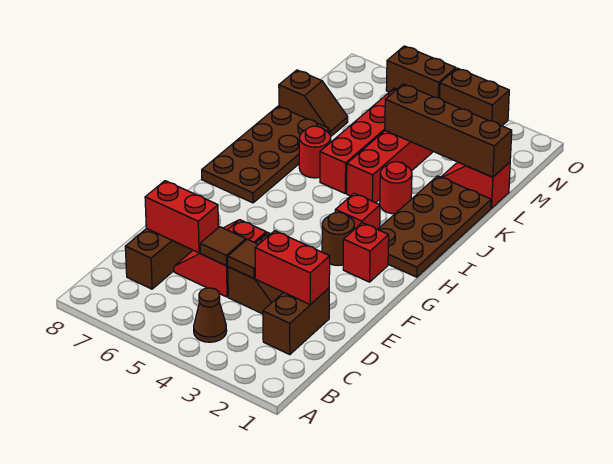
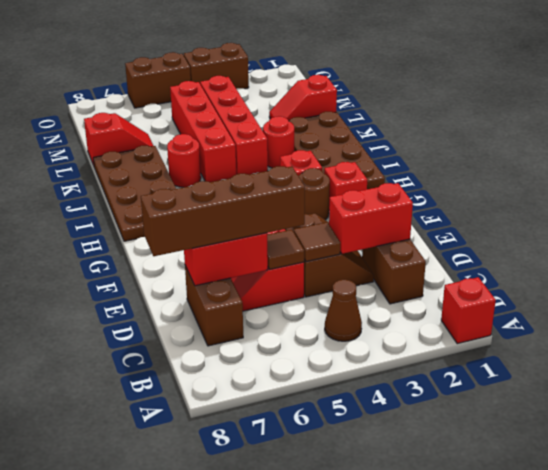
none -> red 1x1 brick [441,277,496,344]
brown 1x4 brick [385,84,512,177] -> brown 1x4 brick moved to [141,166,305,256]
brown 1x2 slope [279,70,348,137] -> red 1x2 slope [84,113,153,166]

